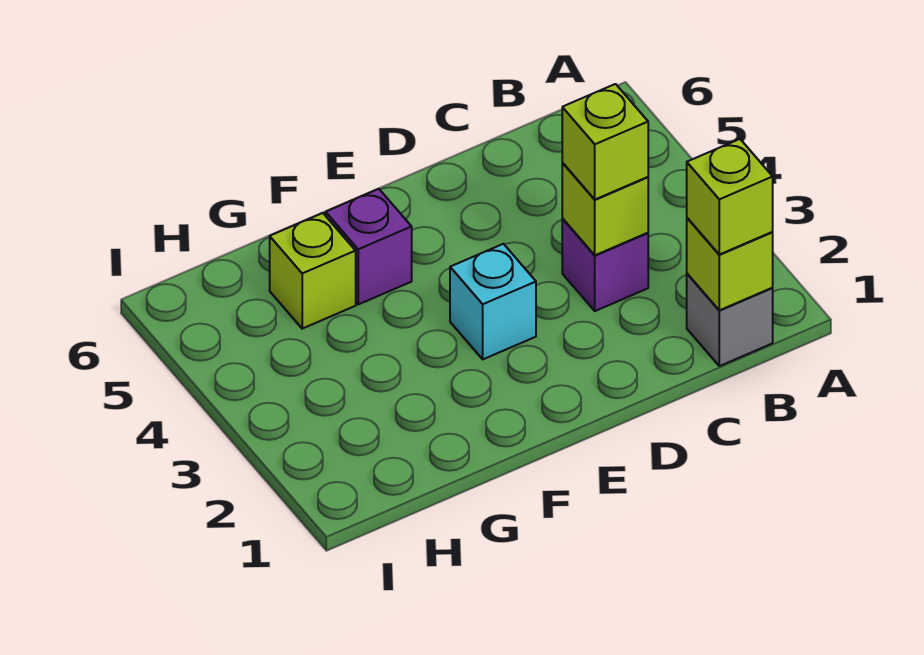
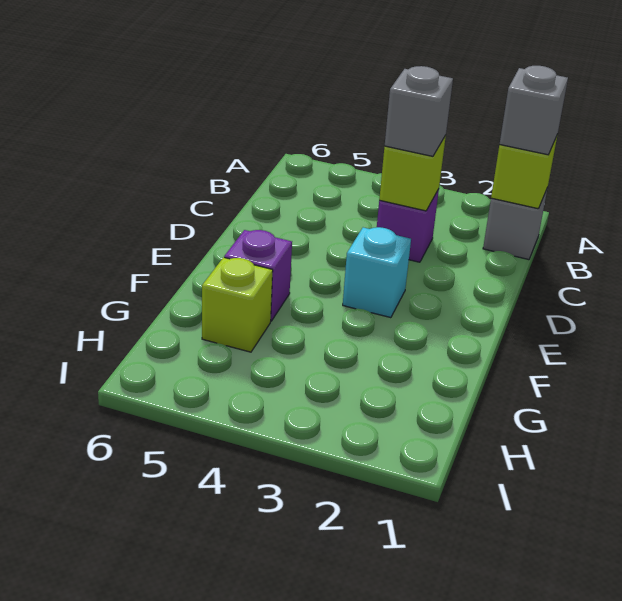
lime 1x1 brick [687,139,773,255] -> grey 1x1 brick [500,66,568,155]
lime 1x1 brick [562,84,648,199] -> grey 1x1 brick [385,66,453,156]

